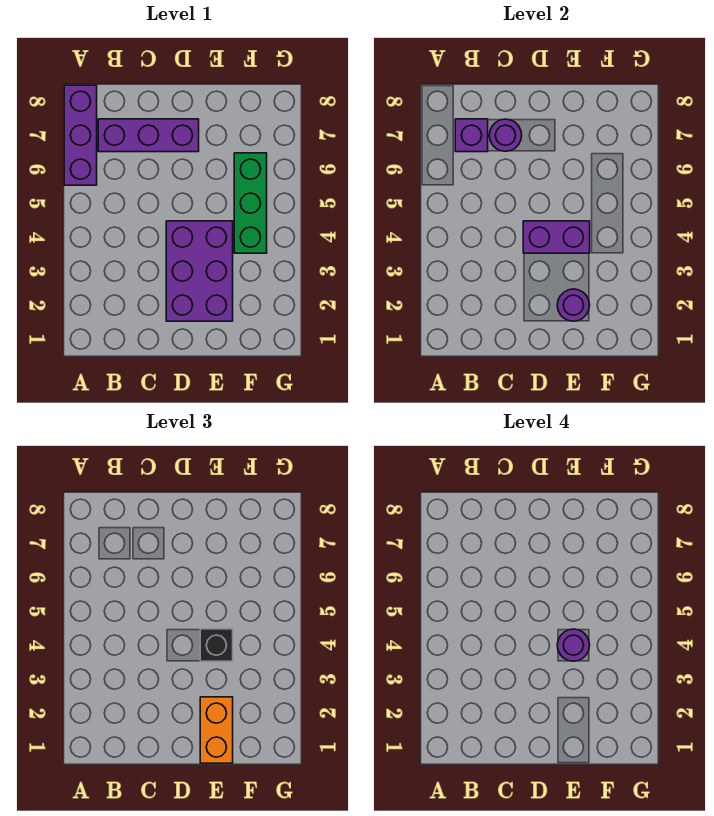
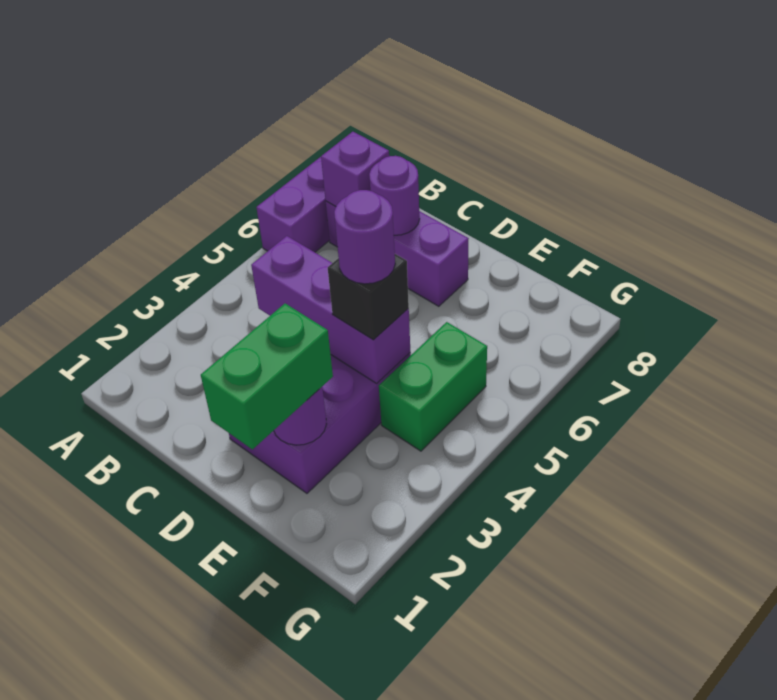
purple 1x2 brick [523,221,590,253] -> purple 1x3 brick [251,236,410,383]
orange 1x2 brick [200,697,233,763] -> green 1x2 brick [201,304,333,449]
green 1x3 brick [234,153,267,253] -> green 1x2 brick [379,322,487,451]

